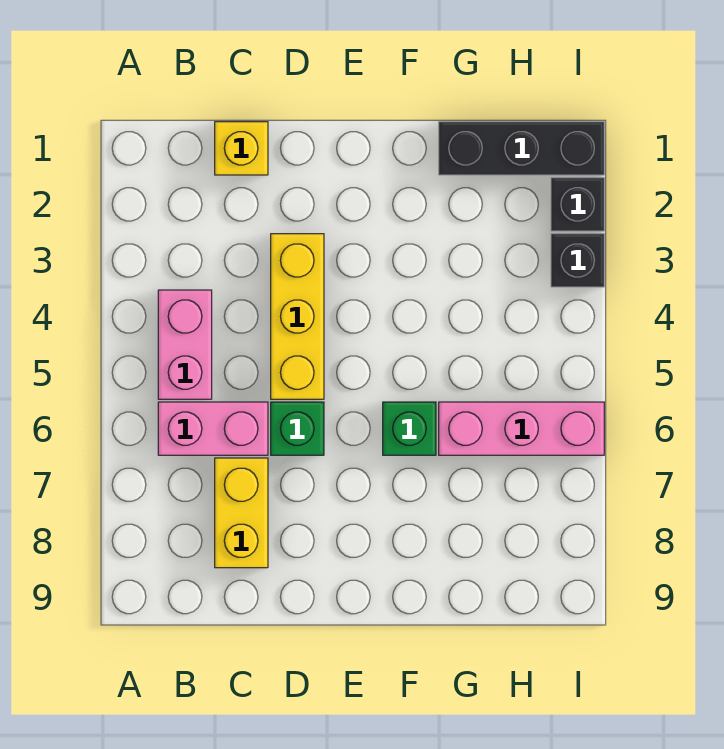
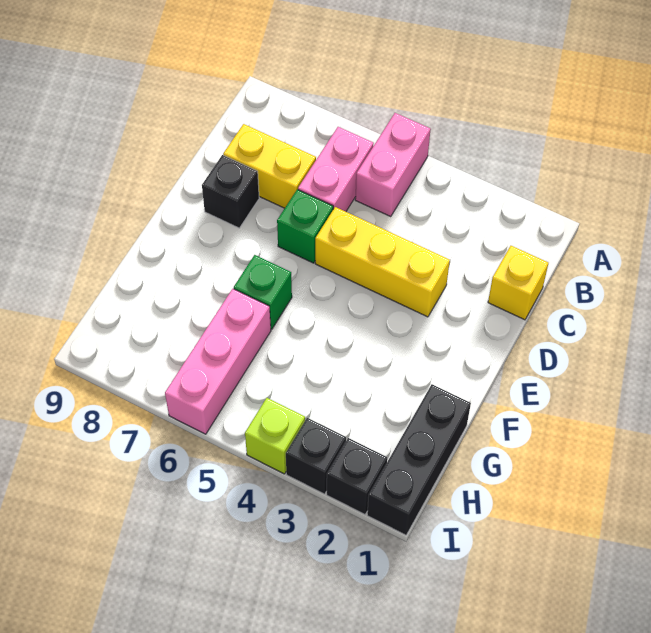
pink 1x2 brick [158,290,212,399] -> pink 1x2 brick turned to [355,113,431,216]
none -> black 1x1 brick [202,155,259,228]
none -> lime 1x1 brick [245,398,305,474]

